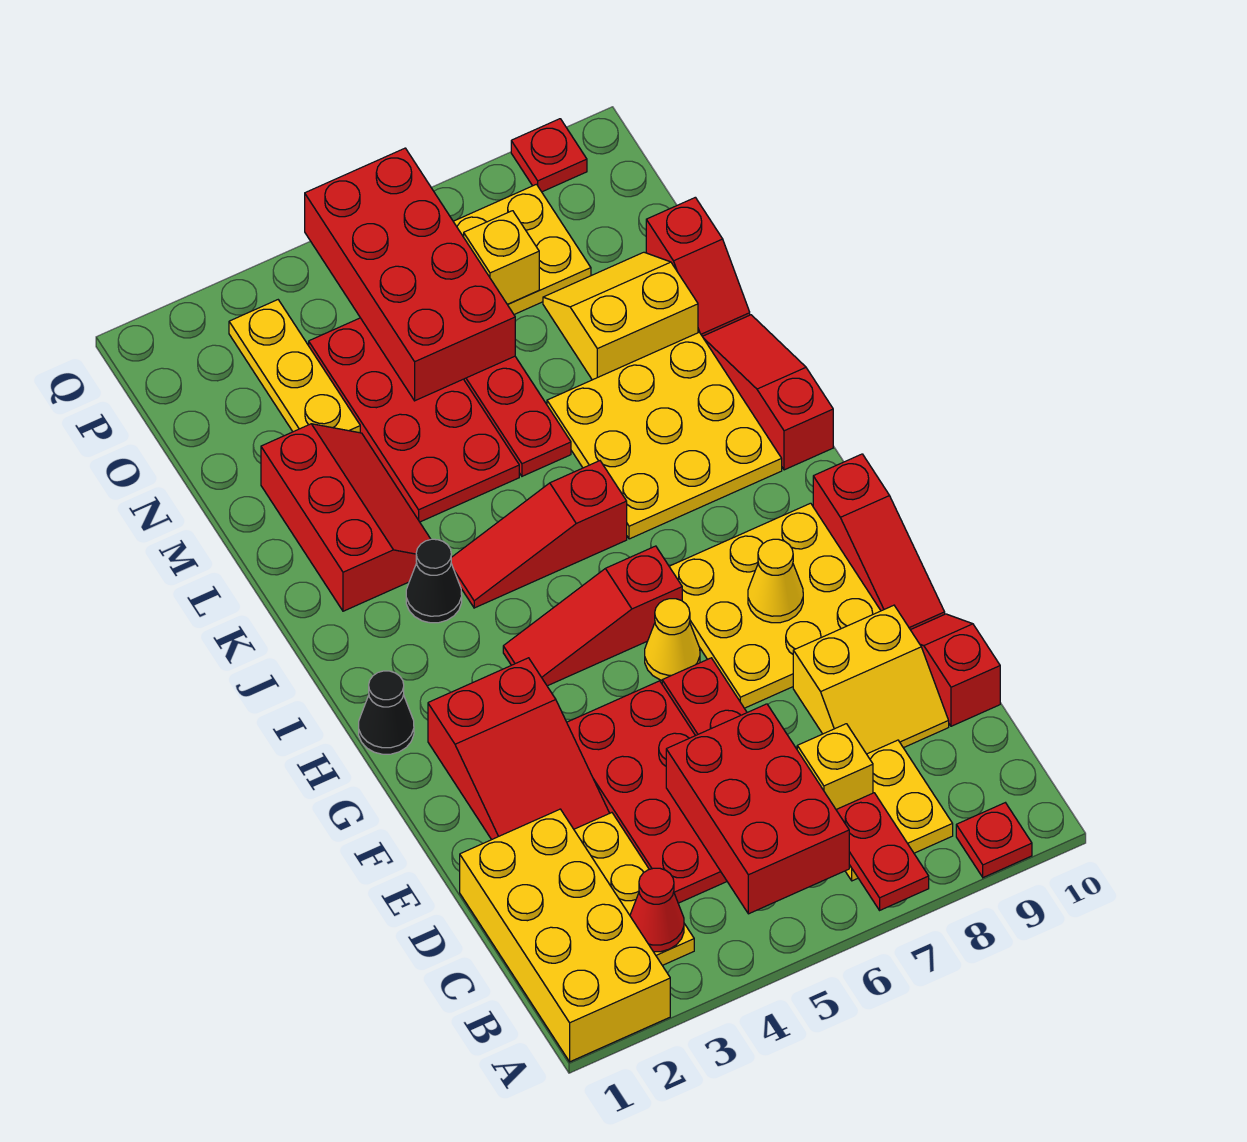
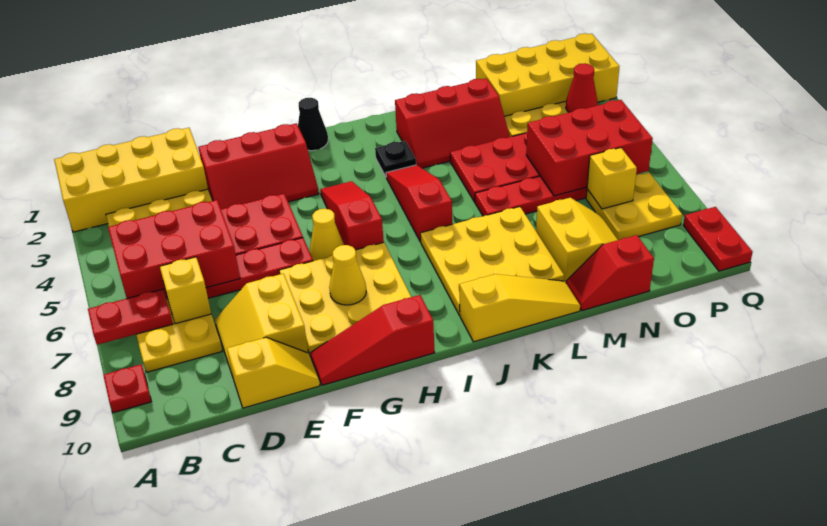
red 1x1 cone [630,868,684,952] -> red 1x1 cone moved to [566,63,597,112]
red 1x2 slope [911,614,1000,726] -> yellow 1x2 slope [227,337,320,408]
red 2x3 slope [428,658,610,840] -> red 2x3 slope turned to [198,123,319,209]
black 1x1 cone [406,539,462,623] -> black 1x1 plate [375,141,416,177]
red 1x3 slope [702,315,833,470] -> yellow 1x3 slope [459,274,580,342]
none -> yellow 2x4 brick [476,33,620,116]
red 2x4 brick [305,148,515,401] -> red 2x3 brick [526,100,653,196]
red 1x1 plate [511,119,587,192] -> red 1x2 plate [683,207,753,271]

